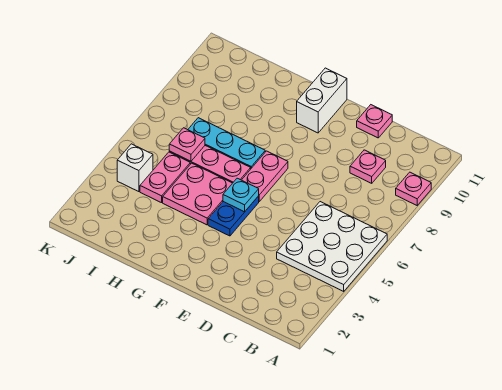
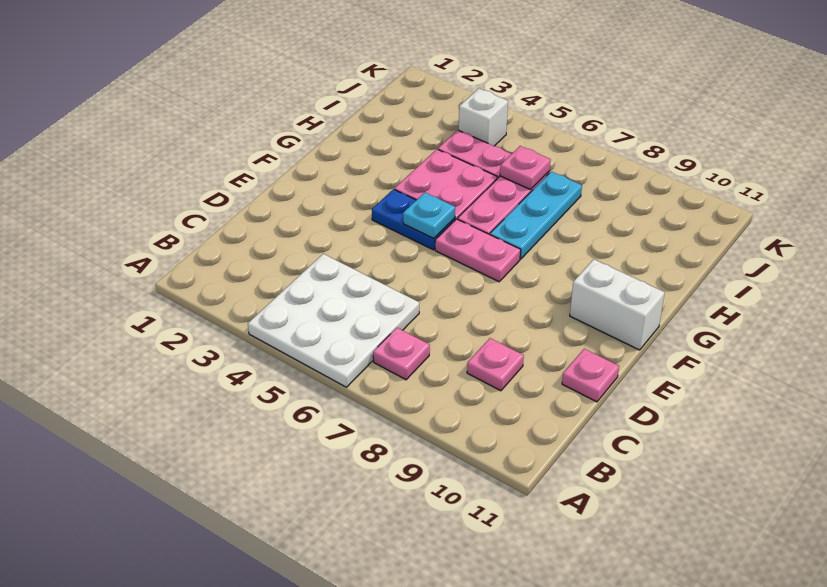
pink 1x1 plate [396,172,431,205] -> pink 1x1 plate moved to [373,328,430,380]

